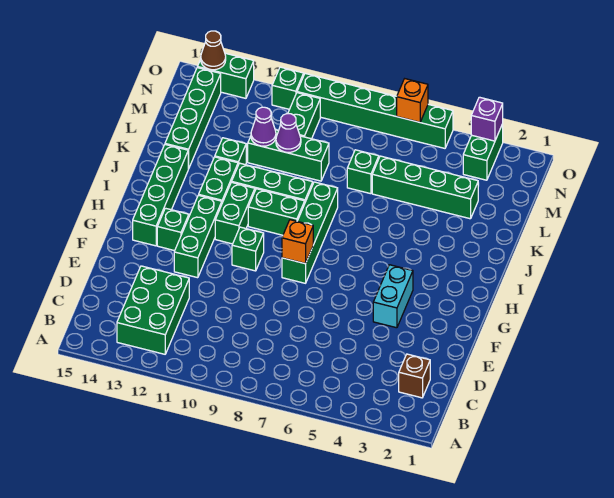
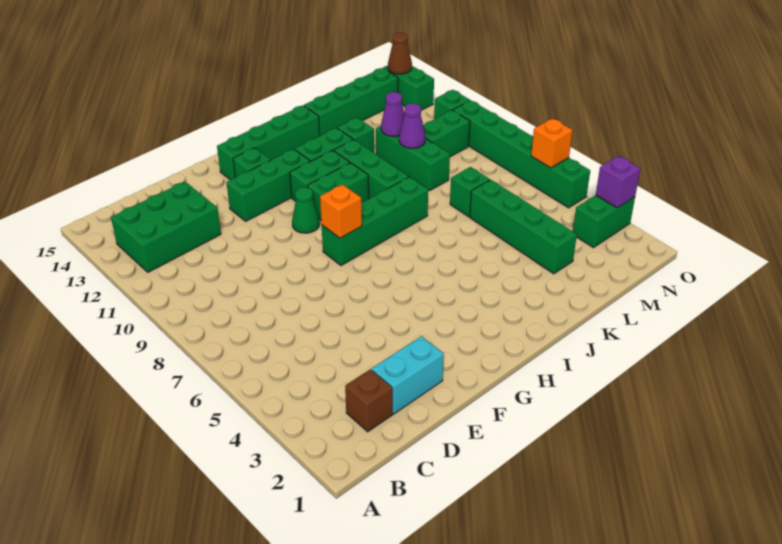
cyan 1x2 brick [373,265,413,328] -> cyan 1x2 brick moved to [372,336,444,414]
green 1x1 brick [232,227,264,271] -> green 1x1 cone [292,187,320,233]
green 1x2 brick [248,189,305,235] -> green 1x2 brick turned to [308,163,369,220]

